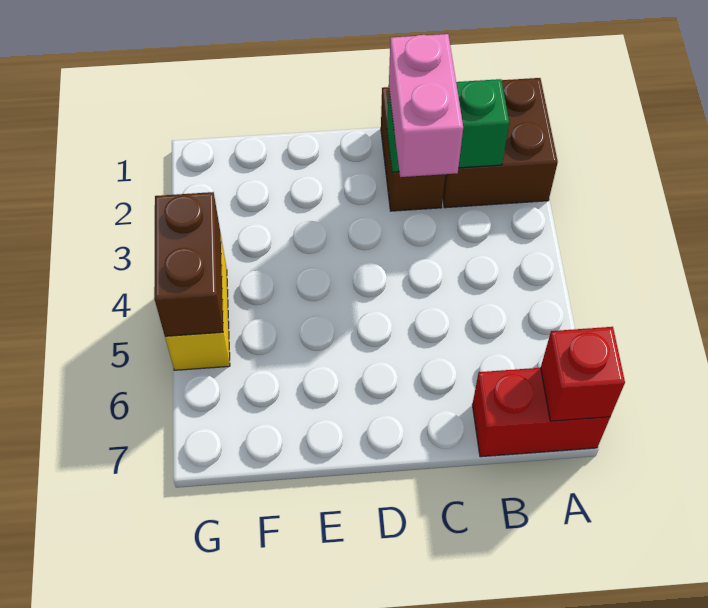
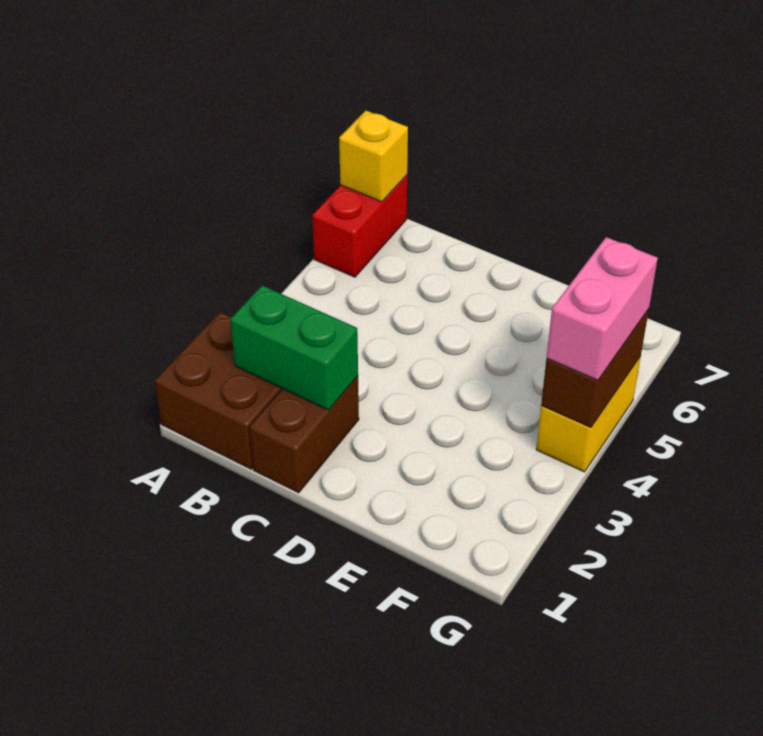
red 1x2 brick [472,368,610,457] -> red 1x2 brick turned to [312,175,407,277]
red 1x1 brick [541,327,625,421] -> yellow 1x1 brick [339,111,408,202]
pink 1x2 brick [389,34,463,177] -> pink 1x2 brick moved to [547,237,658,380]

